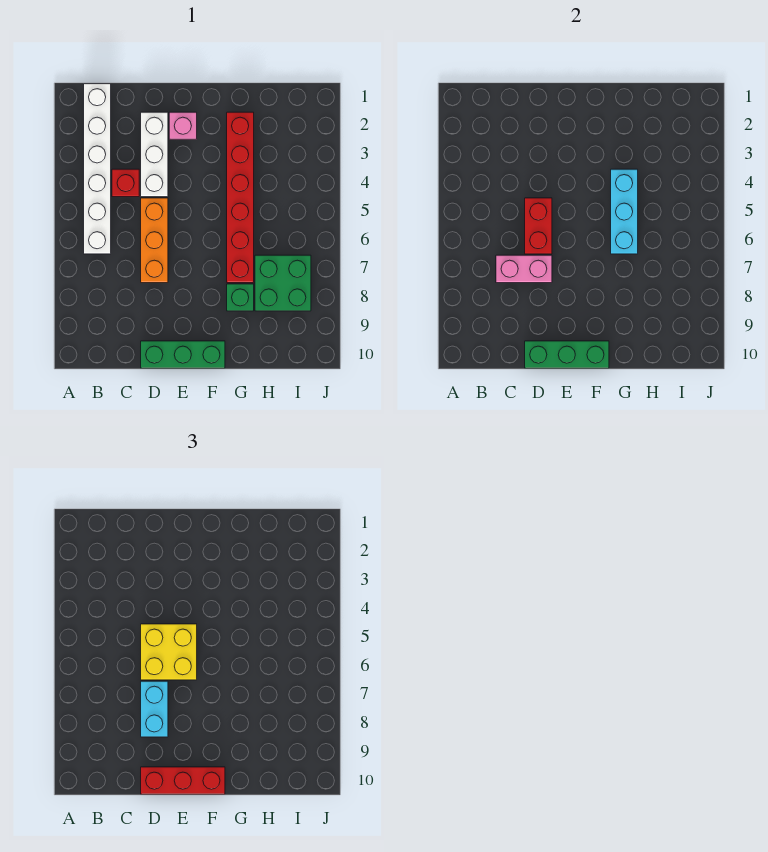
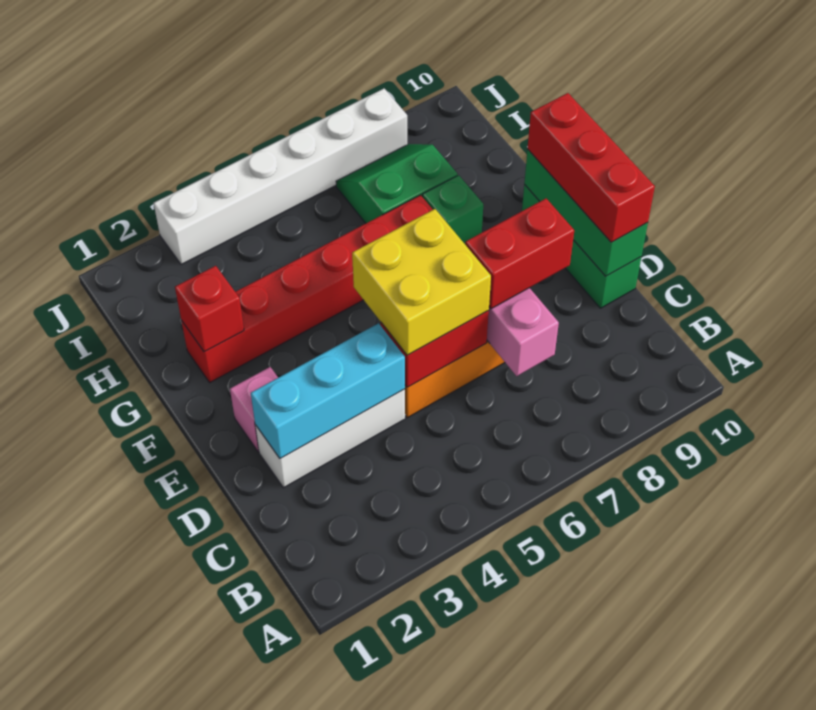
white 1x6 brick [84,84,111,254] -> white 1x6 brick moved to [154,89,407,265]
red 1x1 brick [112,169,139,197] -> red 1x1 brick moved to [175,266,244,352]
cyan 1x2 brick [141,681,168,737] -> red 1x2 brick [465,199,574,309]
cyan 1x3 brick [611,169,638,254] -> cyan 1x3 brick moved to [251,323,405,459]
green 2x2 brick [255,255,311,311] -> green 2x2 slope [336,144,457,223]

